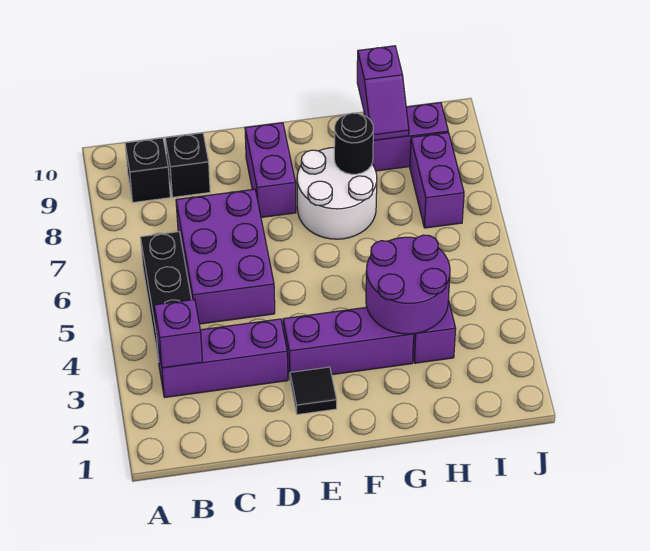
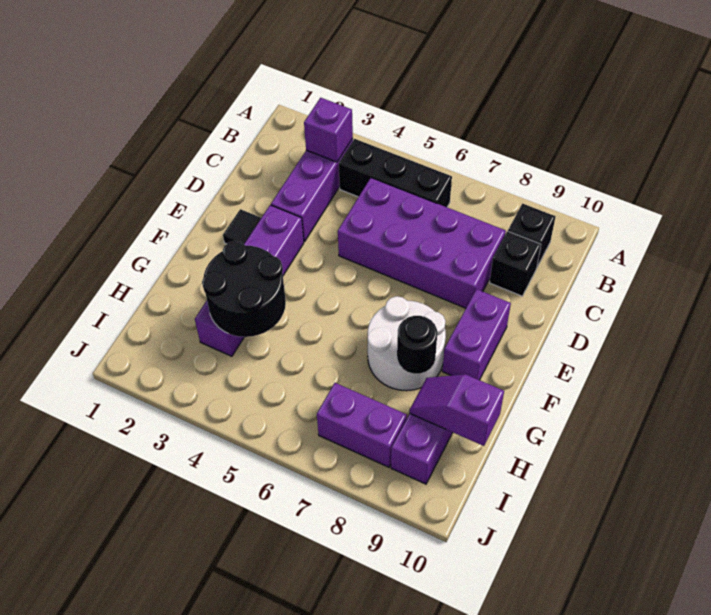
purple 2x3 brick [176,189,275,324] -> purple 2x4 brick [338,178,506,308]
purple 1x2 brick [245,123,296,217] -> purple 1x2 brick turned to [442,289,511,380]
purple 2x2 round brick [366,235,450,334] -> black 2x2 round brick [202,241,286,337]

